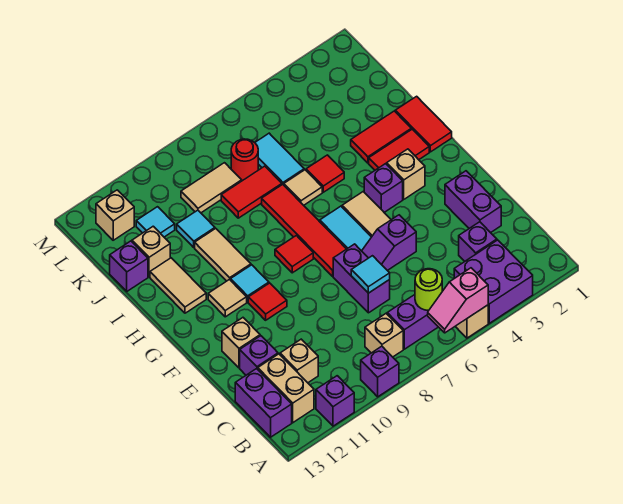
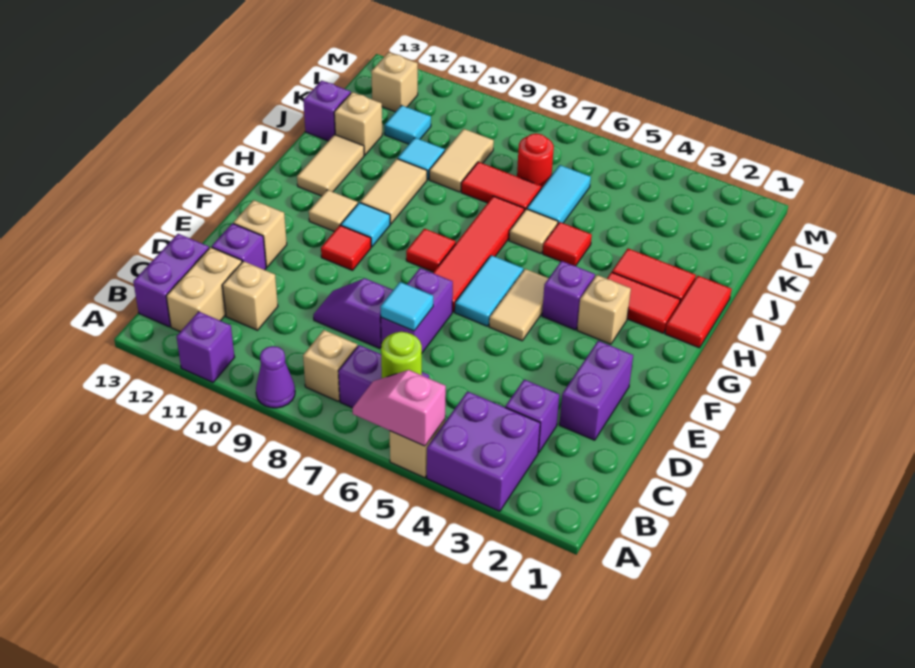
purple 1x1 brick [361,346,399,397] -> purple 1x1 cone [256,346,295,408]
purple 1x2 slope [362,215,416,271] -> purple 1x2 slope moved to [313,278,393,348]
tan 1x2 tile [181,163,242,213] -> tan 1x2 tile turned to [429,129,494,192]

